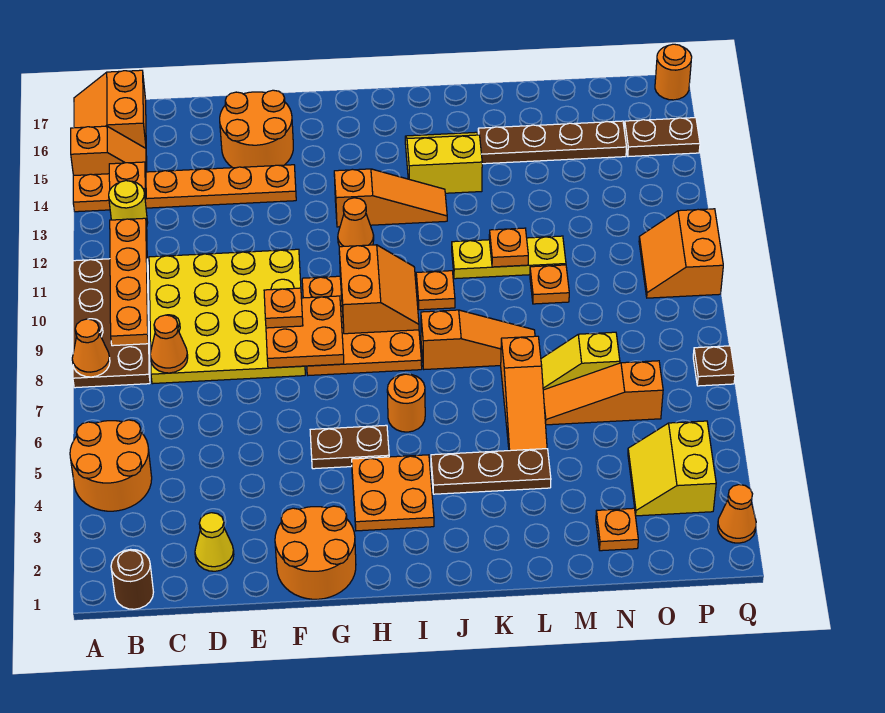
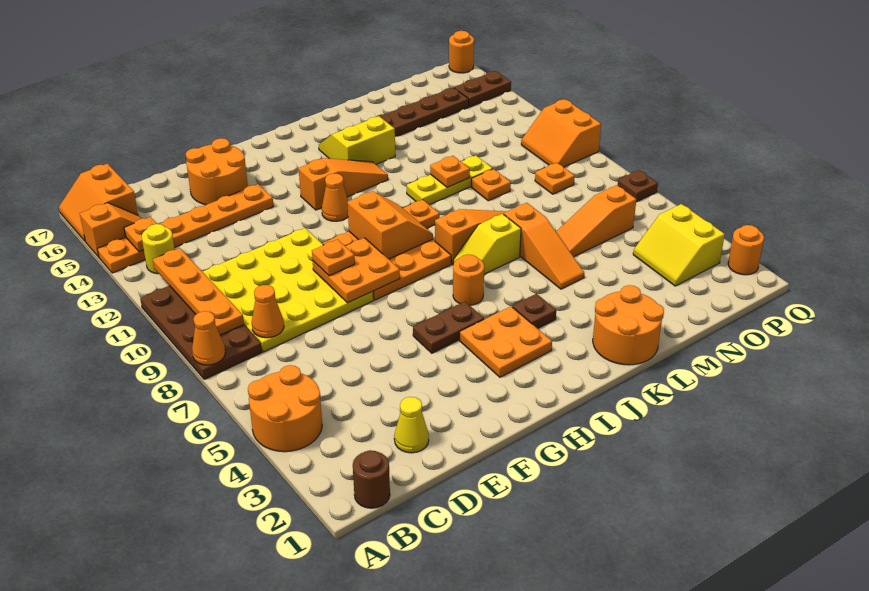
orange 2x2 round brick [275,506,356,599] -> orange 2x2 round brick moved to [593,285,664,365]
brown 1x3 plate [431,449,551,494] -> brown 1x1 plate [512,294,556,329]
yellow 1x2 slope [541,332,620,390] -> yellow 1x2 slope moved to [453,214,521,274]
orange 1x1 plate [596,508,638,551] -> orange 1x1 plate moved to [535,163,575,194]
orange 1x1 cone [718,485,756,543] -> orange 1x1 round brick [728,225,764,275]

